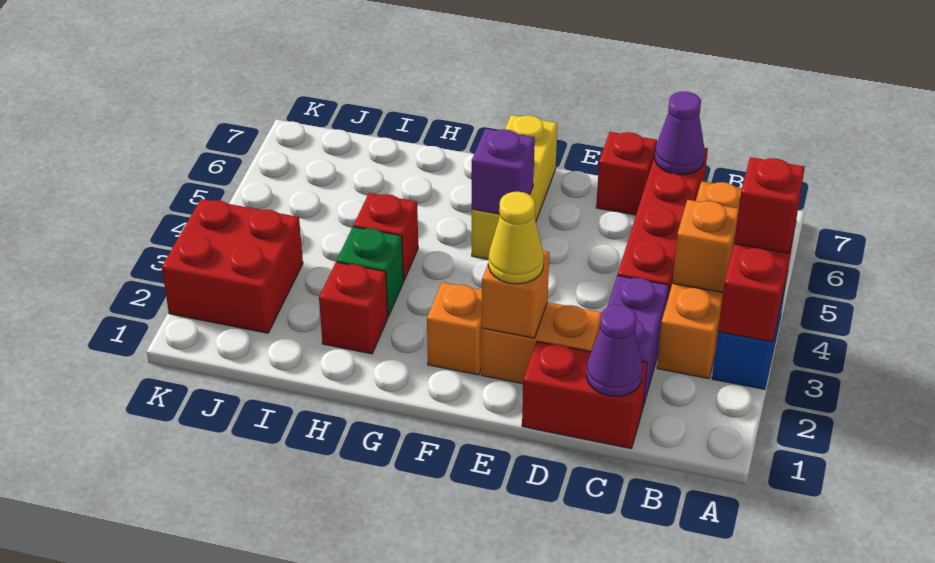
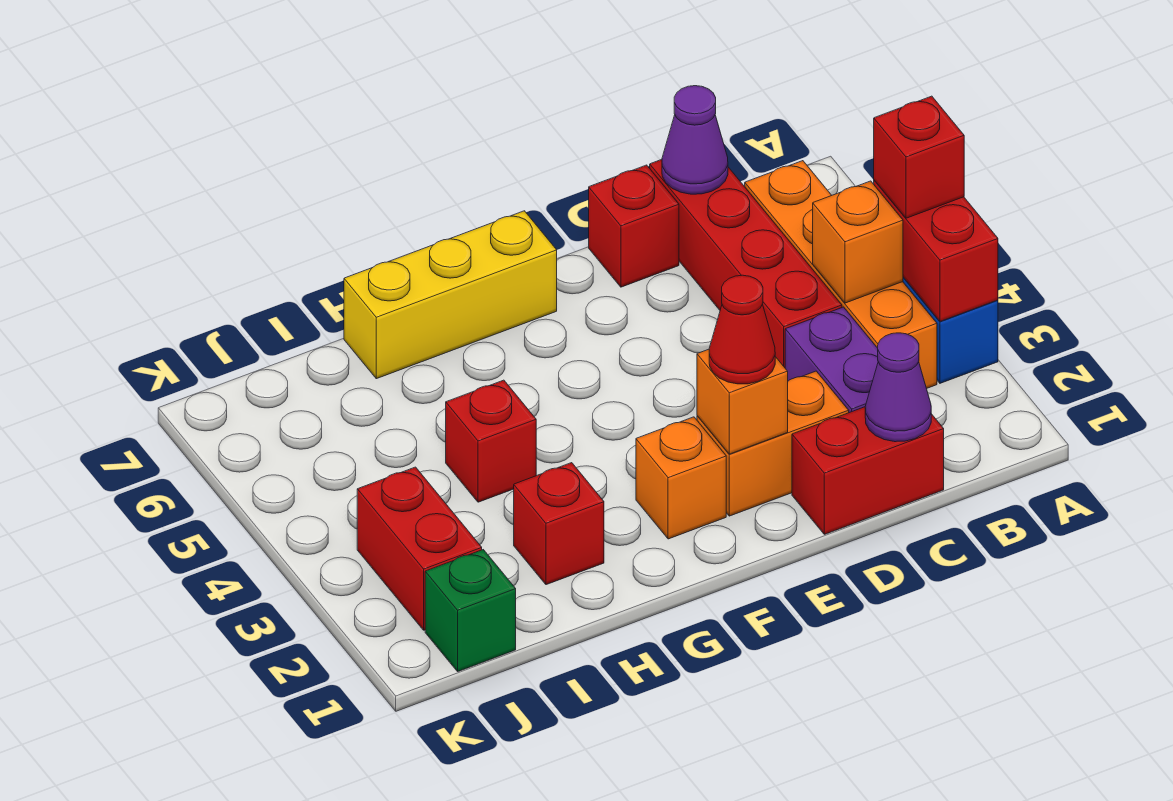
yellow 1x1 cone [488,192,544,284] -> red 1x1 cone [709,275,775,384]
yellow 1x3 brick [472,115,557,259] -> yellow 1x3 brick turned to [344,211,557,379]
purple 1x1 brick [472,129,535,214] -> none
green 1x1 brick [337,227,403,316] -> green 1x1 brick moved to [425,550,516,671]
red 2x2 brick [162,199,303,333] -> red 1x2 brick [357,467,482,630]

